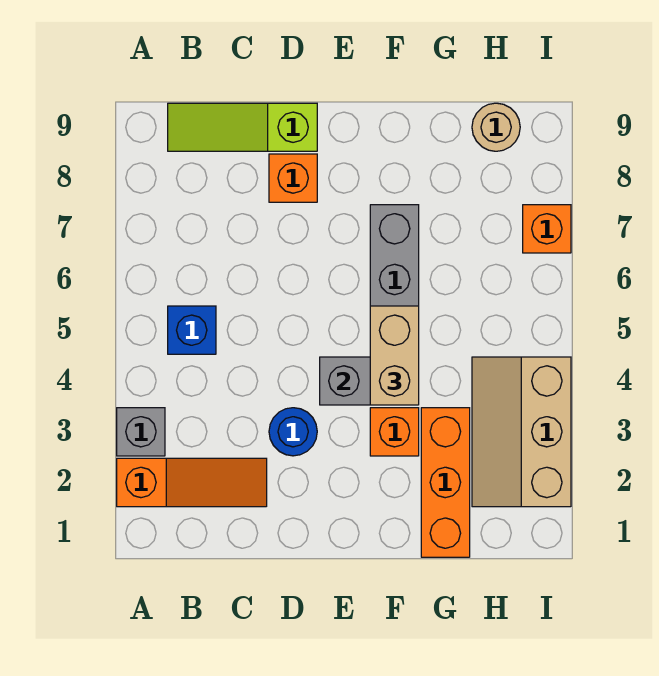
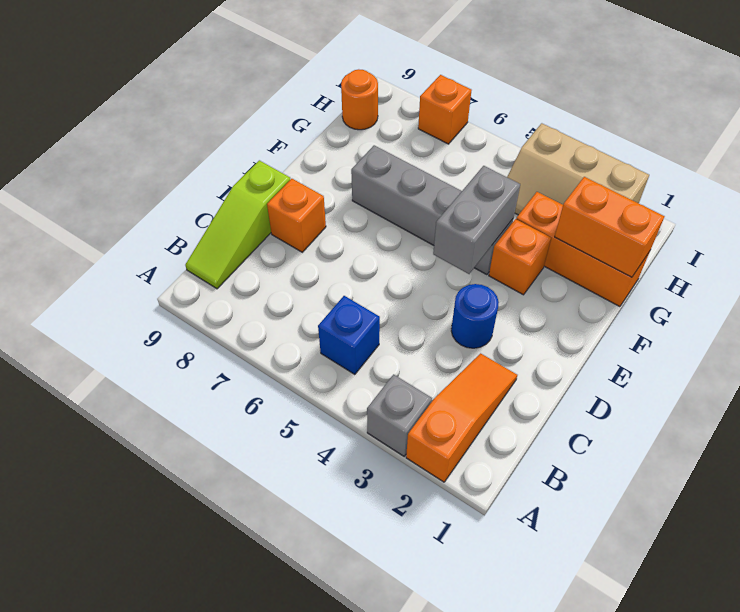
tan 1x2 brick [370,306,419,405] -> none
none -> orange 1x2 brick [555,177,665,277]
tan 1x1 round brick [472,103,520,151] -> orange 1x1 round brick [341,69,378,130]

